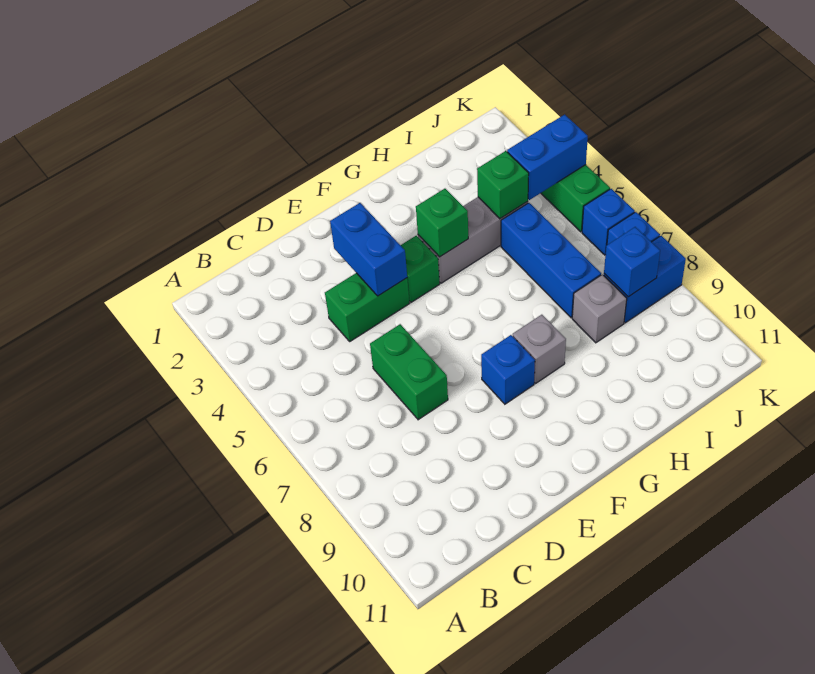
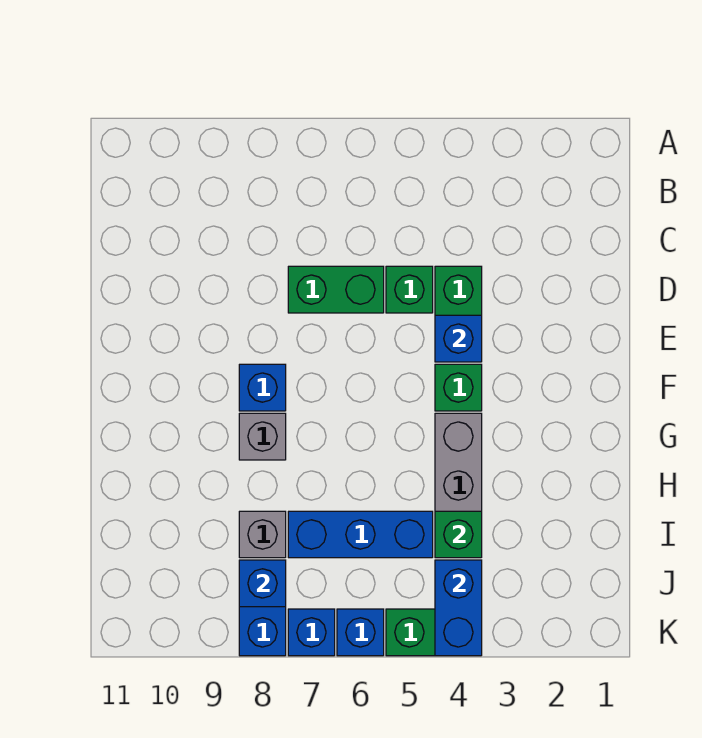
blue 1x2 brick [330,203,407,296] -> blue 1x1 brick [435,315,482,362]
green 1x1 brick [416,189,468,257] -> green 1x1 brick moved to [386,266,433,313]

